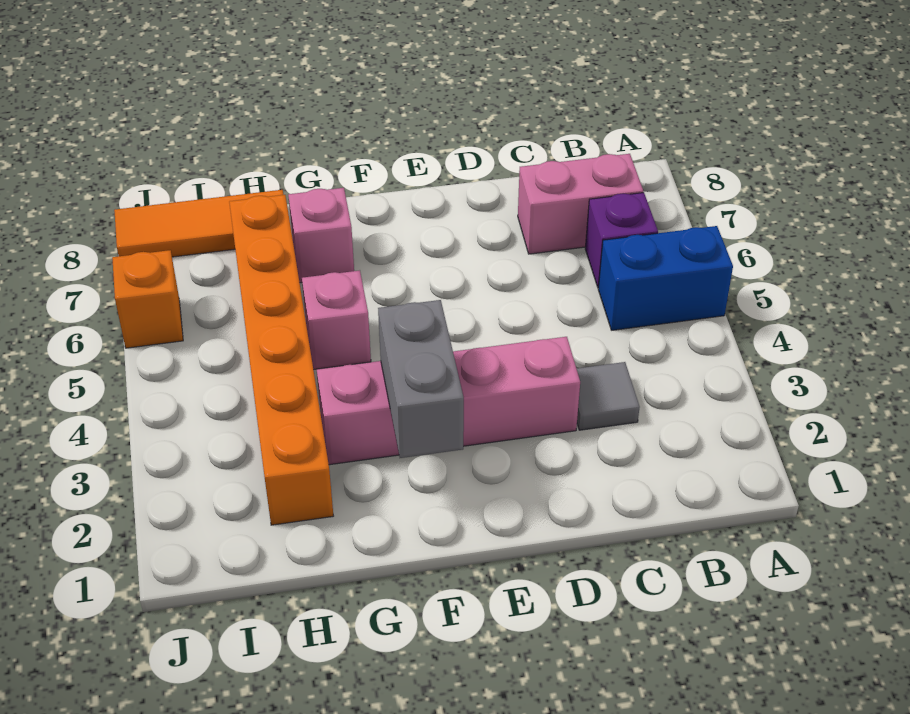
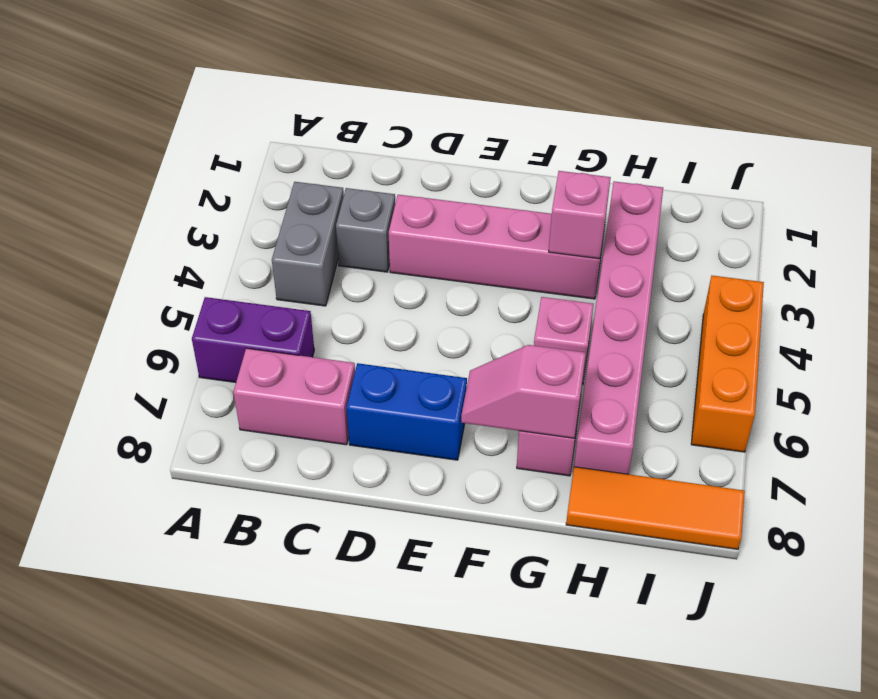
blue 1x2 brick [598,226,733,330] -> blue 1x2 brick moved to [347,363,467,460]
purple 1x1 brick [585,193,658,288] -> purple 1x2 brick [192,297,314,382]
grey 1x1 tile [577,362,640,430] -> grey 1x1 brick [336,188,395,272]
grey 1x2 brick [378,300,464,458] -> grey 1x2 brick moved to [272,182,344,306]
none -> pink 1x2 slope [461,345,586,438]
none -> pink 1x1 brick [549,171,611,259]
orange 1x6 brick [229,195,333,525] -> pink 1x6 brick [574,181,663,474]
orange 1x1 brick [112,250,183,348] -> orange 1x3 brick [691,276,764,452]

